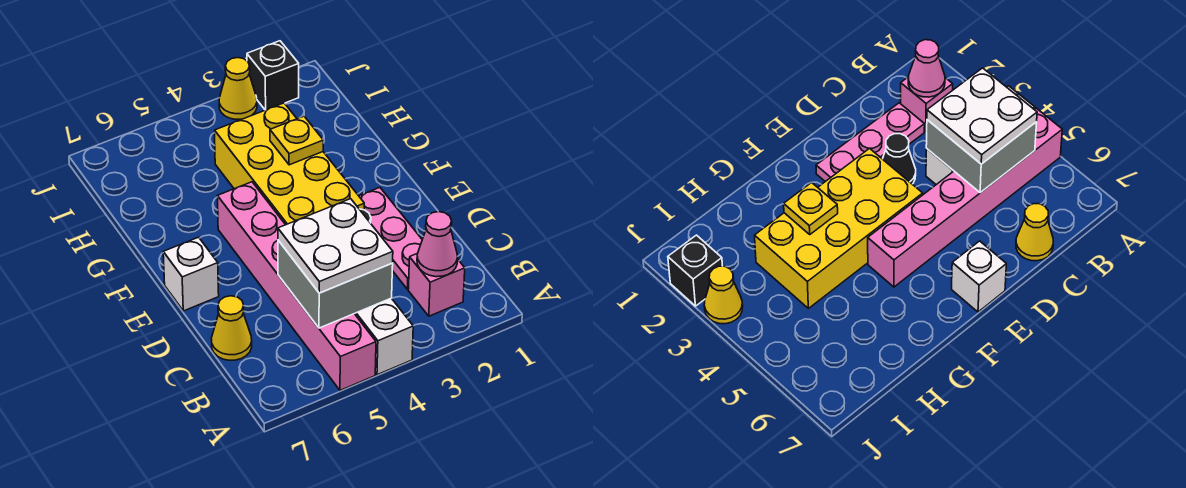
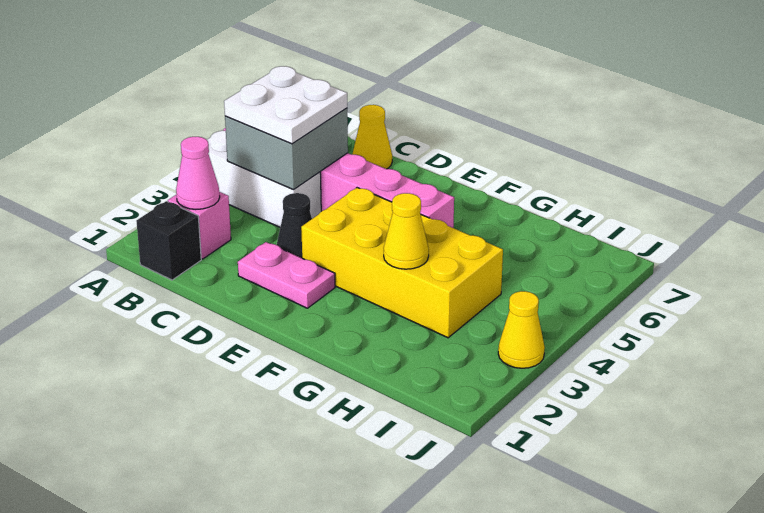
pink 1x3 plate [359,187,422,289] -> pink 1x2 plate [238,242,335,308]
white 1x1 brick [163,237,219,311] -> none
yellow 1x1 plate [270,116,323,165] -> yellow 1x1 cone [384,193,429,269]
black 1x1 brick [247,41,299,110] -> black 1x1 brick moved to [136,201,201,280]

